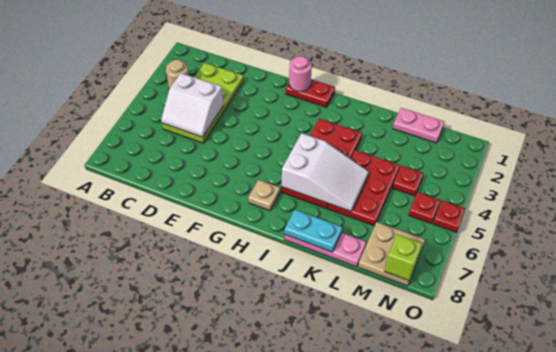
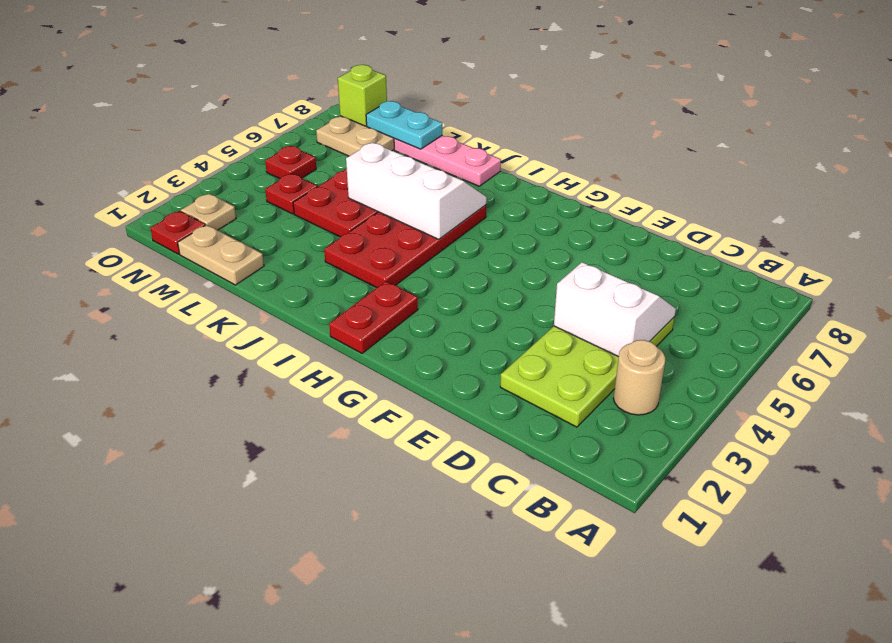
red 1x2 plate [286,79,335,107] -> red 1x2 plate turned to [329,281,418,353]
pink 1x1 round brick [289,56,312,92] -> none
tan 1x1 plate [248,180,280,211] -> tan 1x1 plate moved to [181,194,236,230]
white 2x3 slope [282,133,369,211] -> white 2x3 slope turned to [346,142,487,239]
cyan 1x2 plate [285,210,342,252] -> cyan 1x2 plate moved to [366,101,442,149]
pink 1x2 plate [393,108,444,143] -> tan 1x2 plate [178,225,264,285]
red 1x1 plate [433,200,465,232] -> red 1x1 plate moved to [150,211,205,254]

